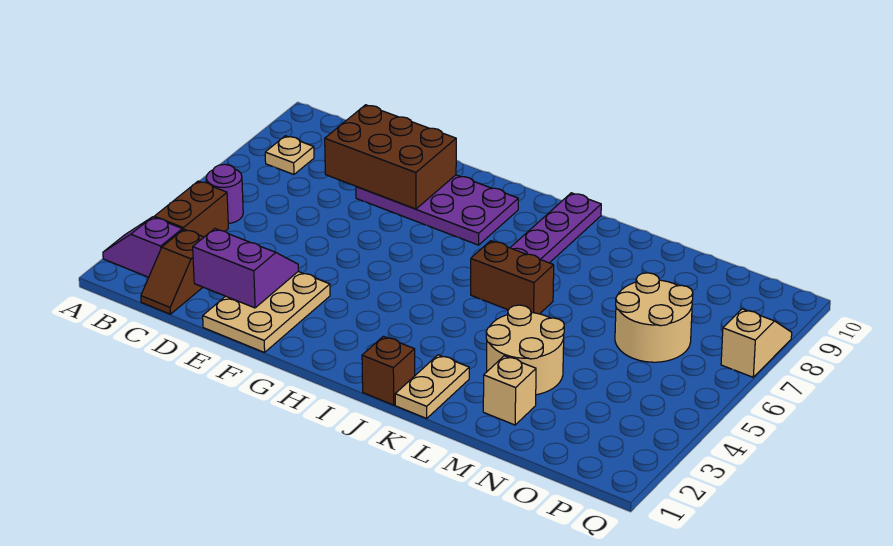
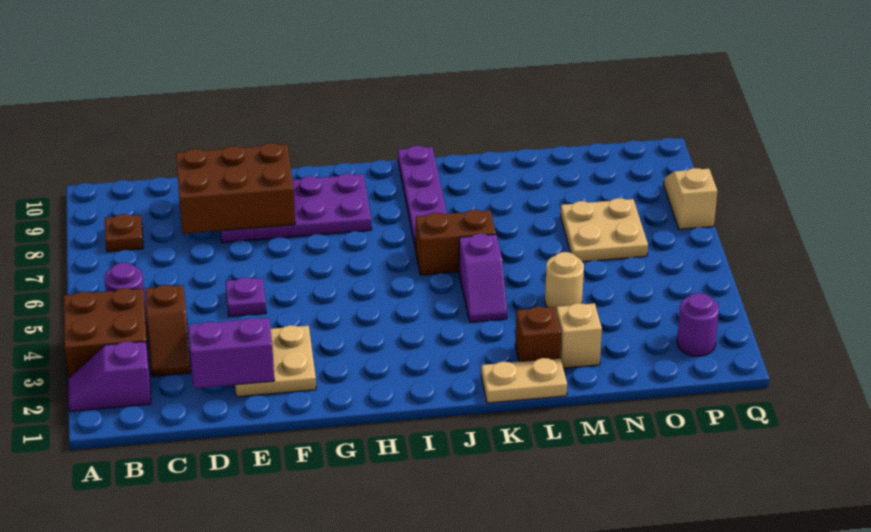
brown 1x2 brick [154,181,228,237] -> brown 2x2 brick [64,288,150,377]
tan 1x1 plate [265,136,314,174] -> brown 1x1 plate [105,214,143,252]
brown 1x2 slope [141,229,204,314] -> brown 1x2 slope moved to [145,285,191,376]
tan 2x3 plate [203,271,330,352] -> tan 2x2 plate [235,325,316,397]
none -> purple 1x1 plate [225,277,266,317]
brown 1x1 brick [362,336,415,405] -> brown 1x1 brick moved to [515,306,561,362]
tan 1x2 plate [395,355,469,418] -> tan 1x2 plate turned to [481,358,567,403]
none -> purple 1x2 slope [459,234,507,322]
tan 2x2 round brick [486,305,564,395] -> tan 1x1 round brick [545,252,584,311]
tan 2x2 round brick [615,273,693,362] -> tan 2x2 plate [561,198,648,262]
none -> purple 1x1 round brick [677,293,719,356]

